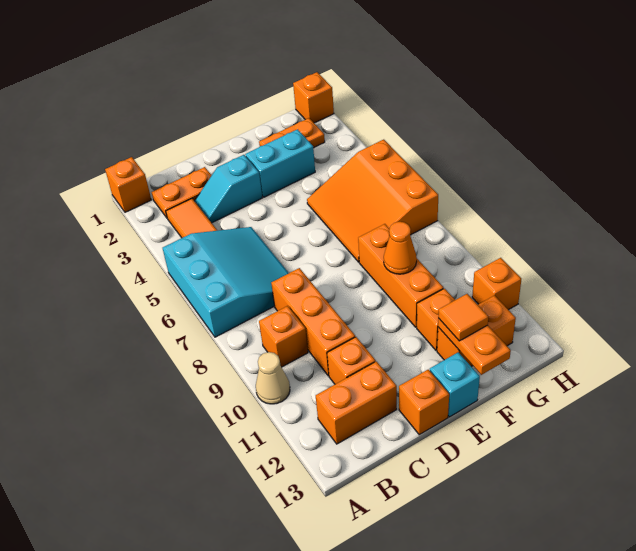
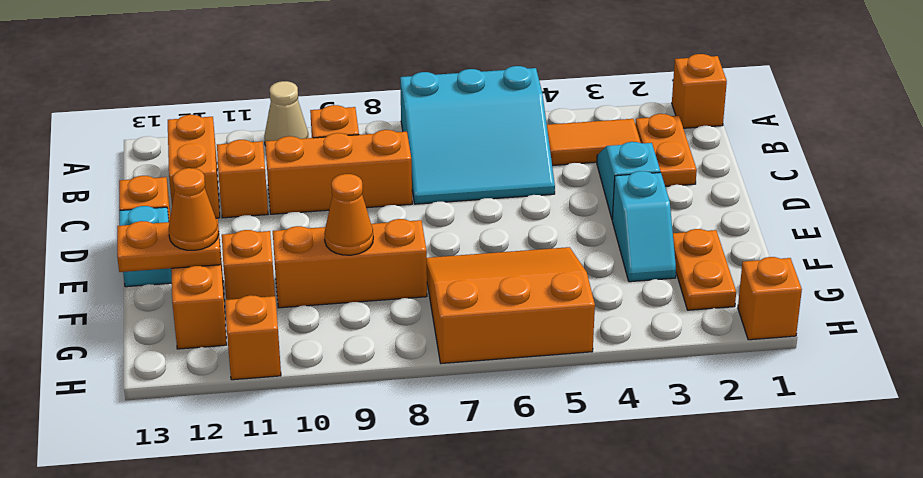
cyan 1x2 brick [245,129,315,197] -> cyan 1x2 slope [612,171,676,282]
orange 1x1 tile [438,294,488,341] -> orange 1x1 cone [169,168,219,250]

